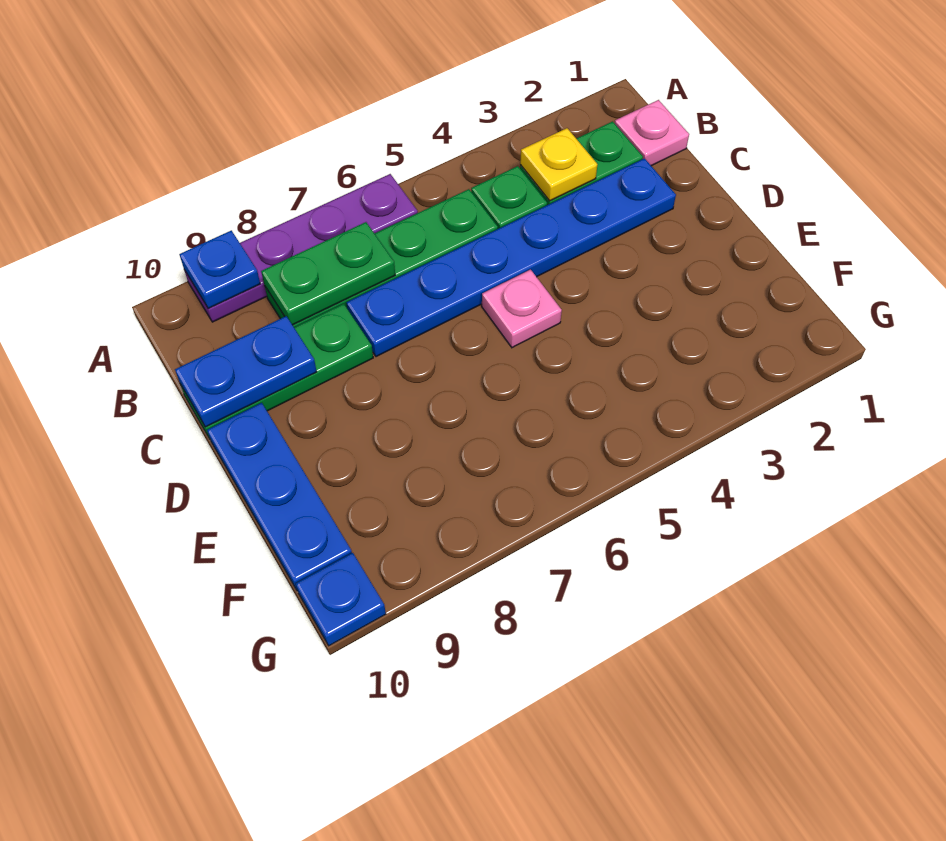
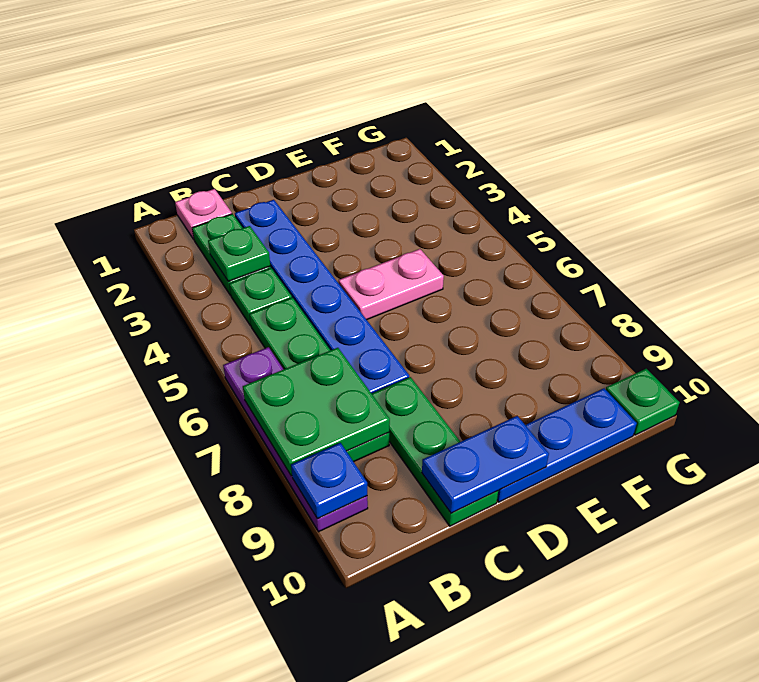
yellow 1x1 plate [520,128,598,201] -> green 1x1 plate [208,226,270,281]
green 1x2 plate [261,222,395,325] -> green 2x2 plate [243,348,390,476]
blue 1x2 plate [175,316,317,427] -> blue 1x2 plate turned to [422,416,549,513]
pink 1x1 plate [482,270,562,348] -> pink 1x2 plate [339,249,444,320]
blue 1x1 plate [296,553,386,646] -> green 1x1 plate [606,369,680,435]

